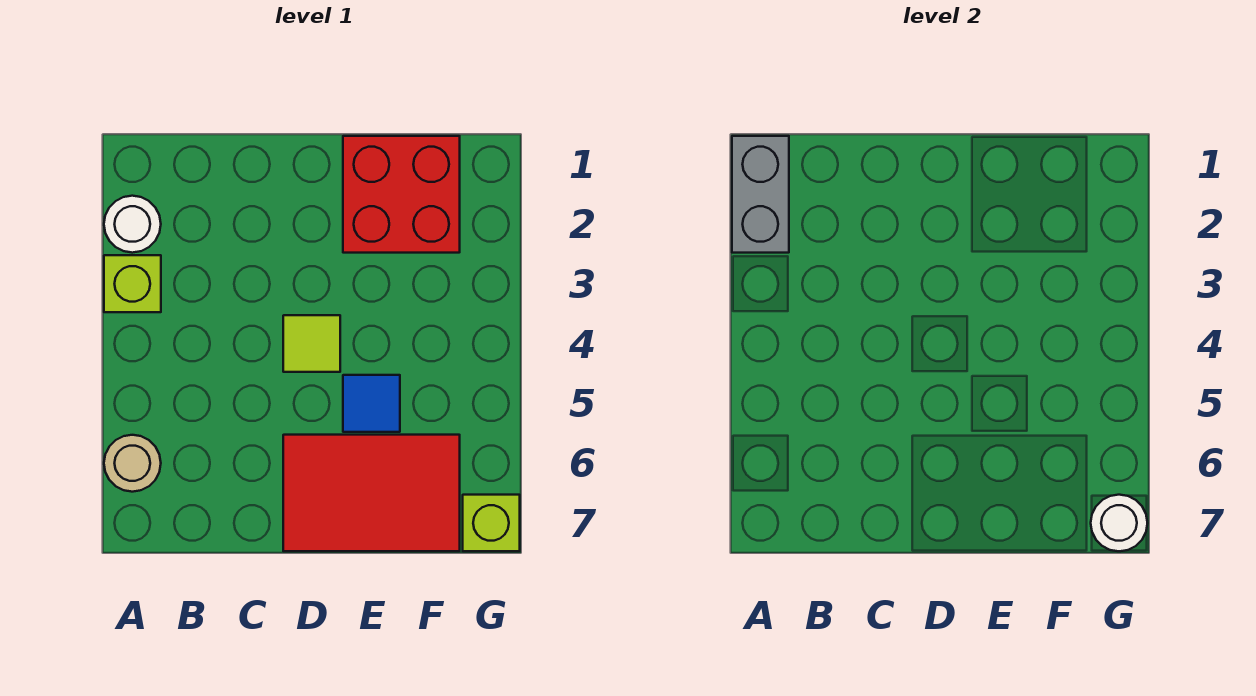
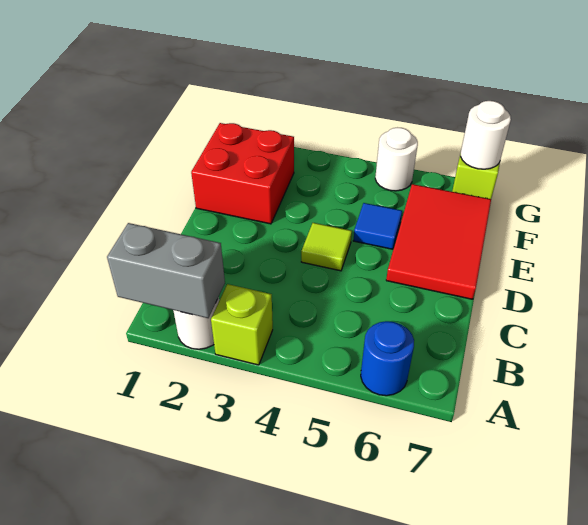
tan 1x1 round brick [104,435,161,492] -> blue 1x1 round brick [361,321,414,396]
none -> white 1x1 round brick [375,128,418,191]

